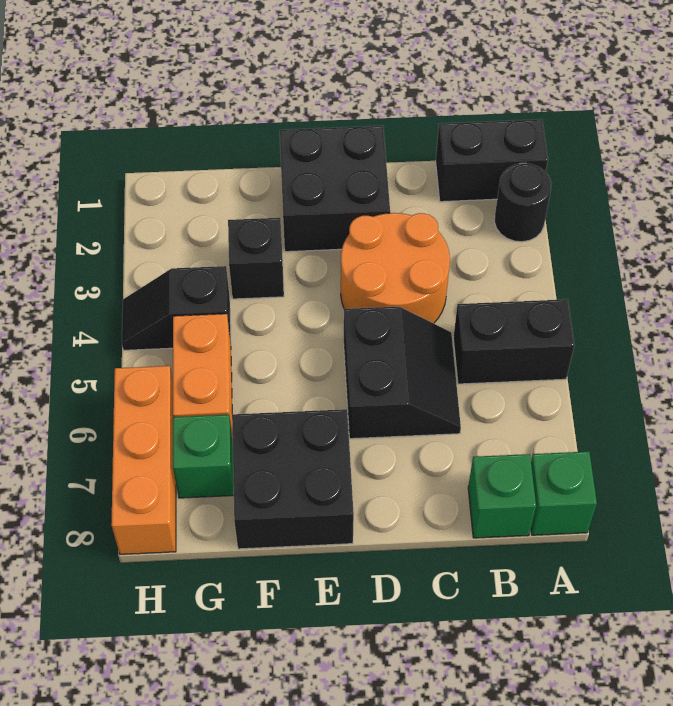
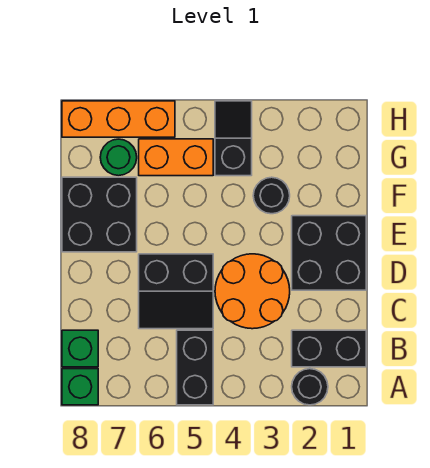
black 1x2 brick [436,119,548,202] -> black 1x2 brick turned to [292,330,366,367]
black 1x1 brick [228,218,284,299] -> black 1x1 round brick [253,177,290,214]
green 1x1 brick [173,415,234,498] -> green 1x1 round brick [100,139,137,176]

